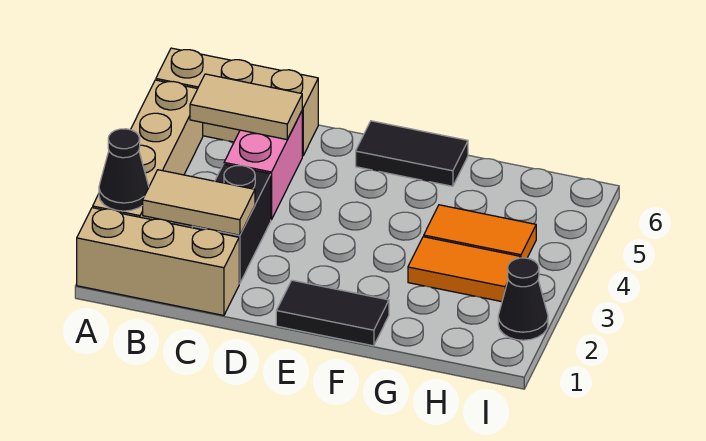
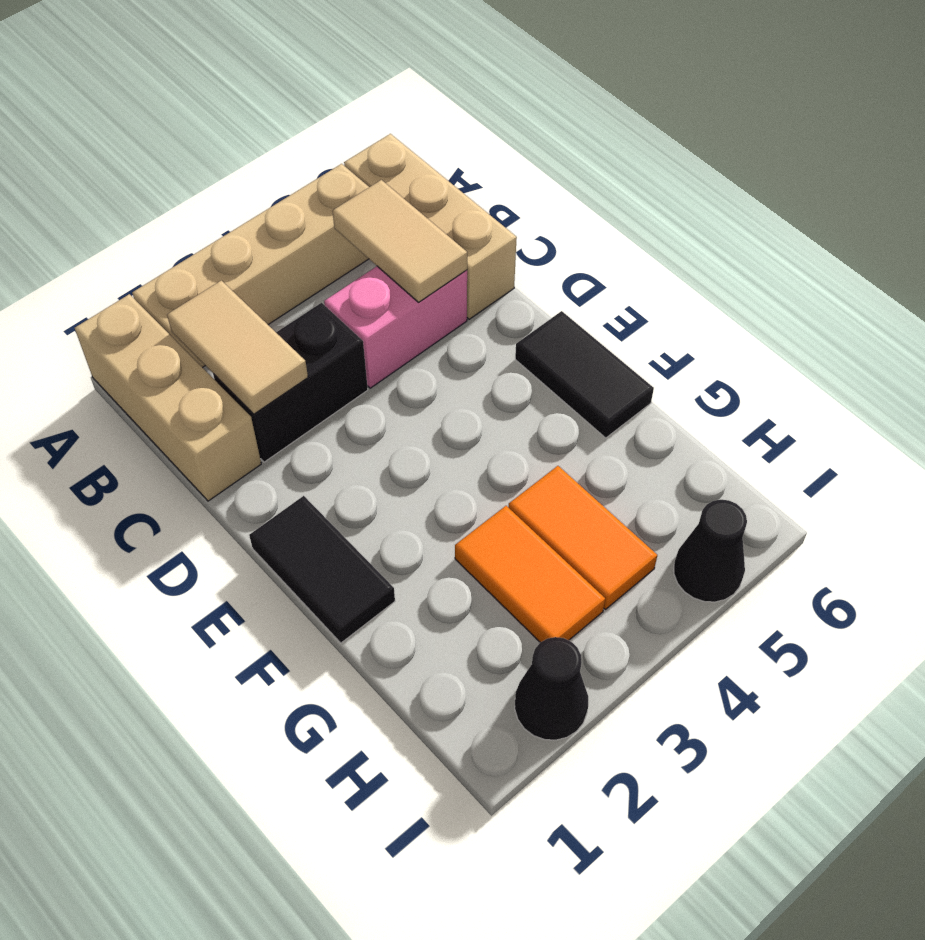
black 1x1 cone [99,129,149,211] -> black 1x1 cone moved to [674,500,747,602]

